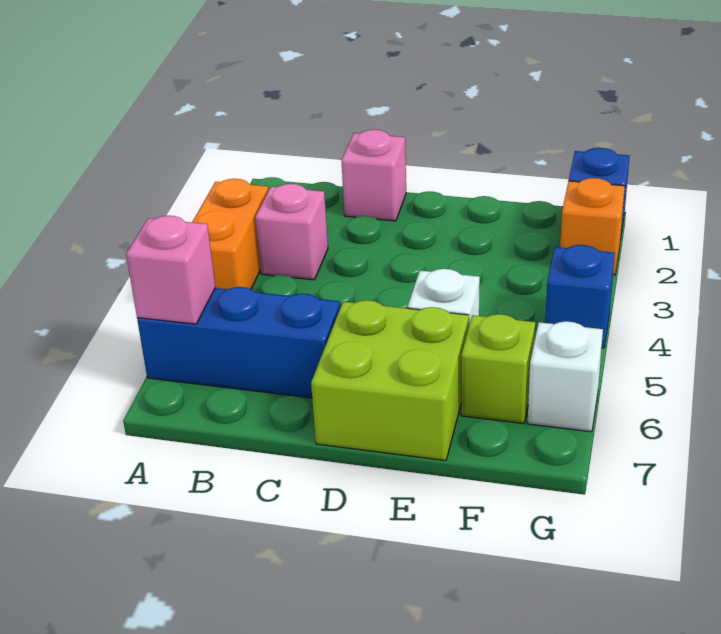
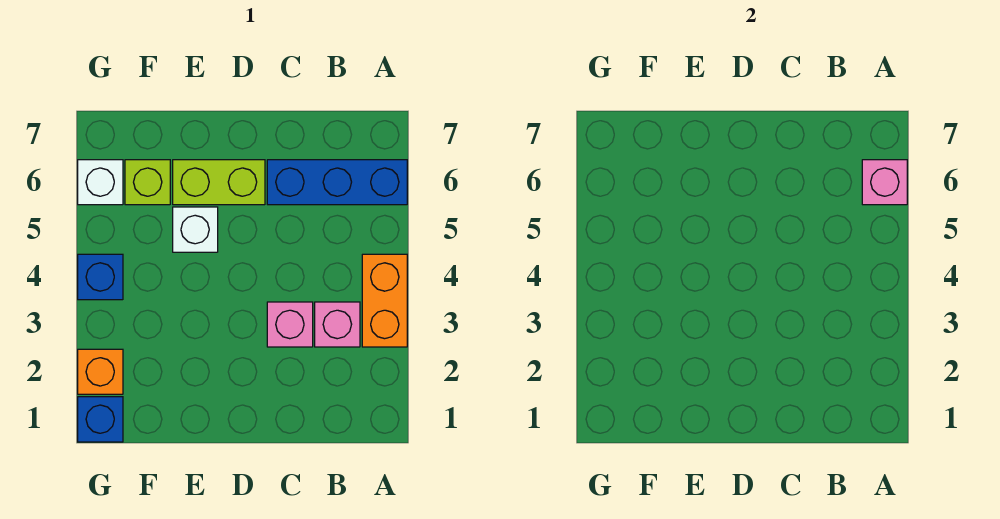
pink 1x1 brick [341,130,406,221] -> pink 1x1 brick moved to [267,302,313,347]
lime 2x2 brick [311,300,469,461] -> lime 1x2 brick [173,160,265,205]

